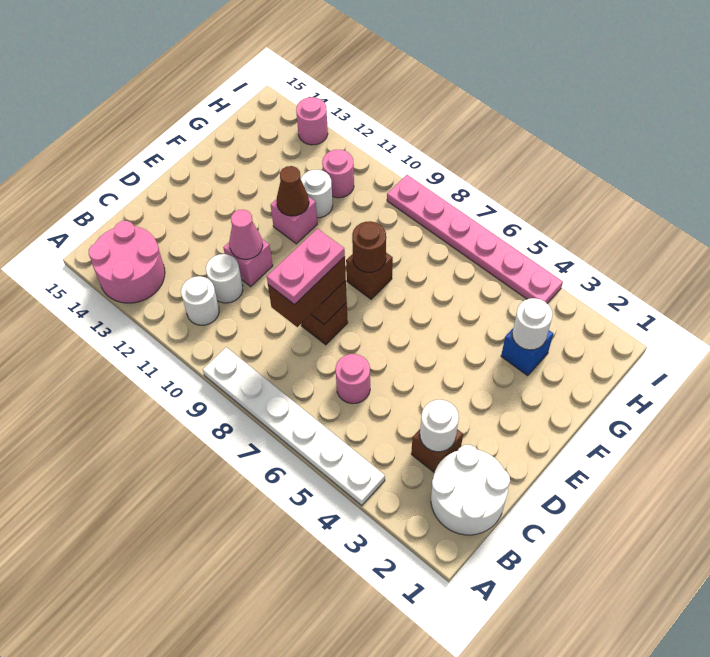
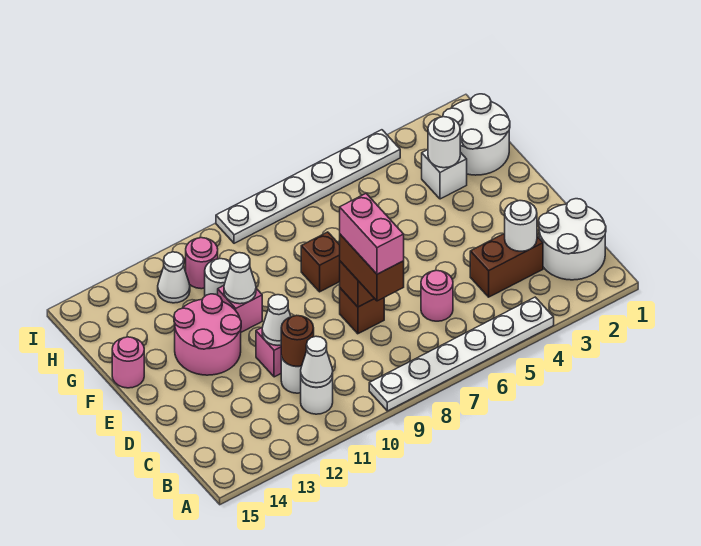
pink 2x2 round brick [89,221,165,303] -> pink 2x2 round brick moved to [174,294,241,375]
none -> white 1x1 cone [301,336,333,387]
brown 1x1 brick [411,429,463,473] -> brown 1x2 brick [470,233,543,297]
pink 1x2 plate [267,229,345,304] -> pink 1x2 brick [340,194,404,274]
pink 1x1 cone [229,210,263,259] -> white 1x1 cone [262,295,291,345]
brown 1x1 round brick [352,221,386,272] -> brown 1x1 round brick moved to [281,315,314,366]
brown 1x1 cone [277,166,309,216] -> white 1x1 cone [224,253,256,304]
none -> white 2x2 round brick [443,94,510,175]
blue 1x1 brick [501,329,553,376] -> white 1x1 brick [422,150,467,199]
none -> white 1x1 cone [158,252,190,303]
pink 1x6 plate [387,175,563,303] -> white 1x6 plate [216,130,400,243]
pink 1x1 round brick [296,97,328,145] -> pink 1x1 round brick moved to [112,337,144,388]

